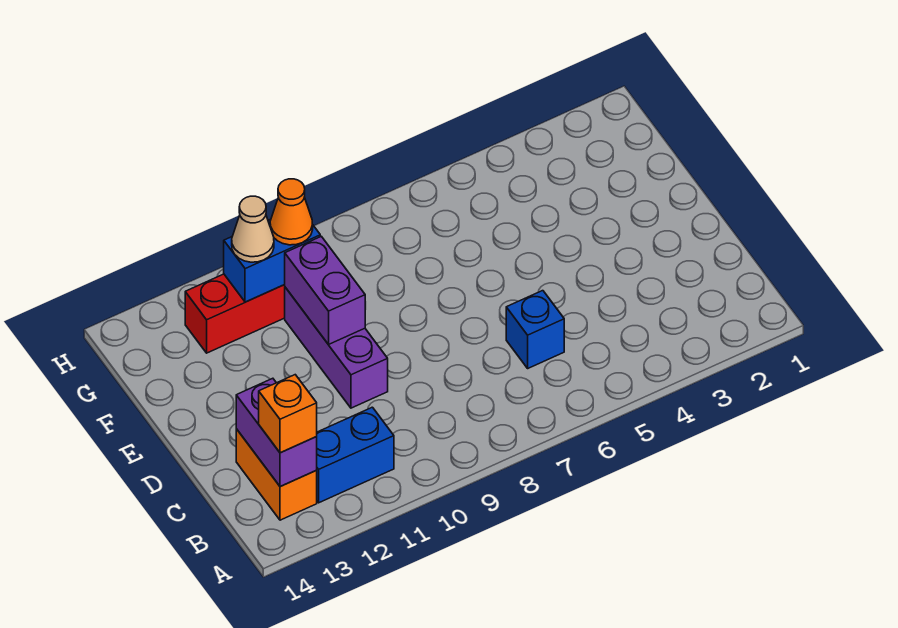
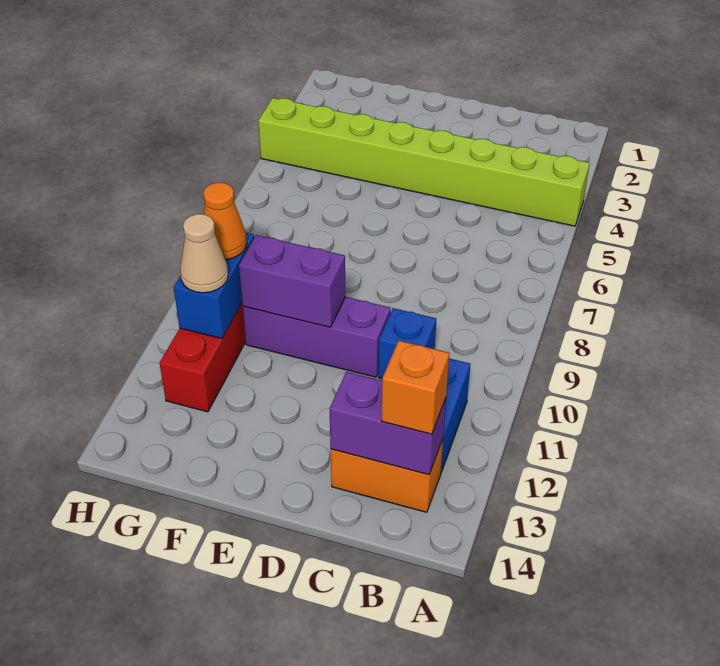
none -> lime 1x8 brick [258,98,590,226]
blue 1x1 brick [506,291,564,368] -> blue 1x1 brick moved to [378,308,436,379]

